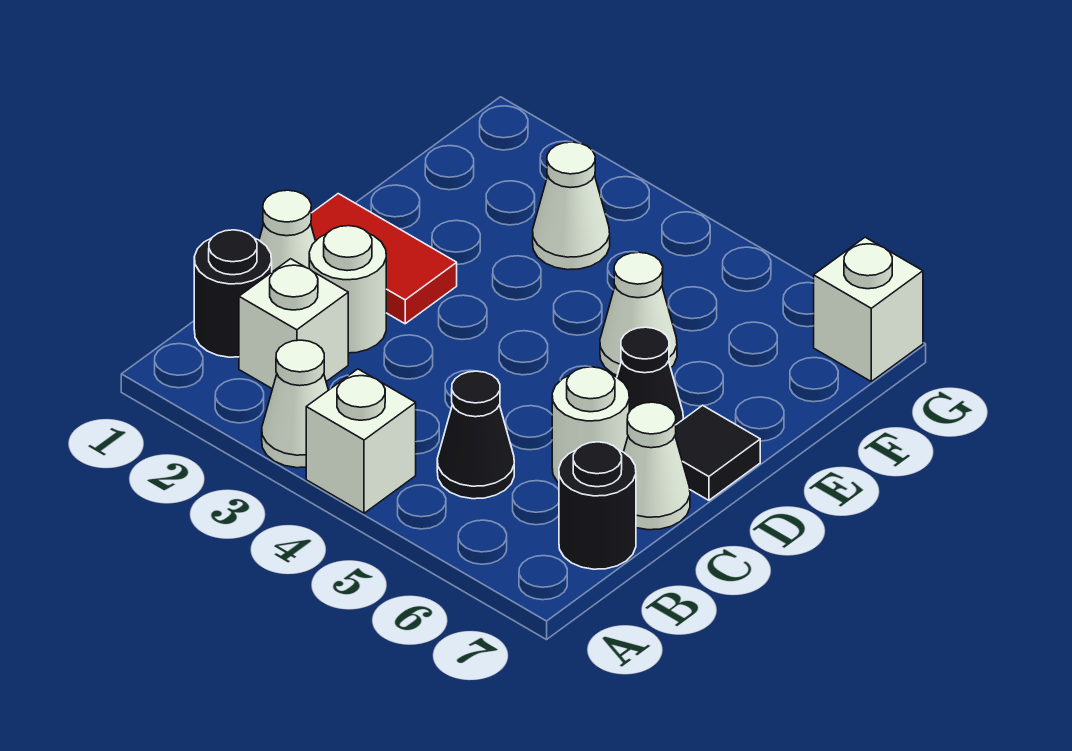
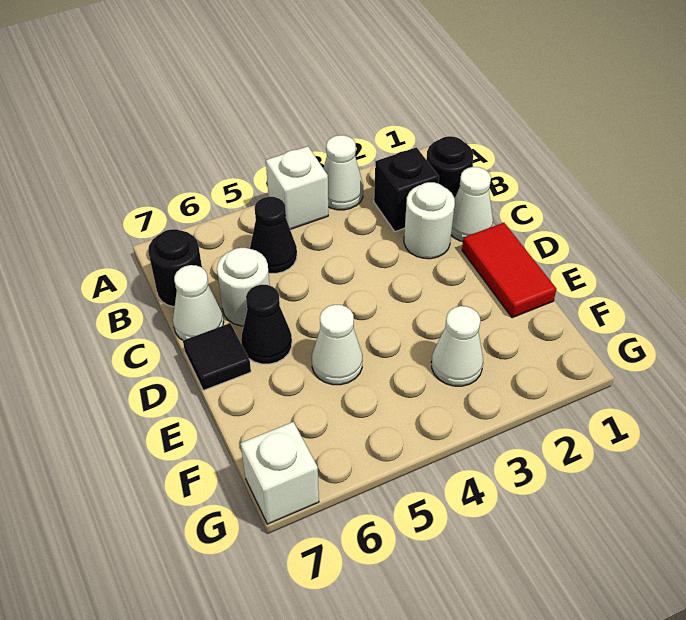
white 1x1 brick [239,259,348,389] -> black 1x1 brick [374,147,439,232]
red 1x2 tile [311,194,457,324] -> red 1x2 tile turned to [462,223,557,318]

